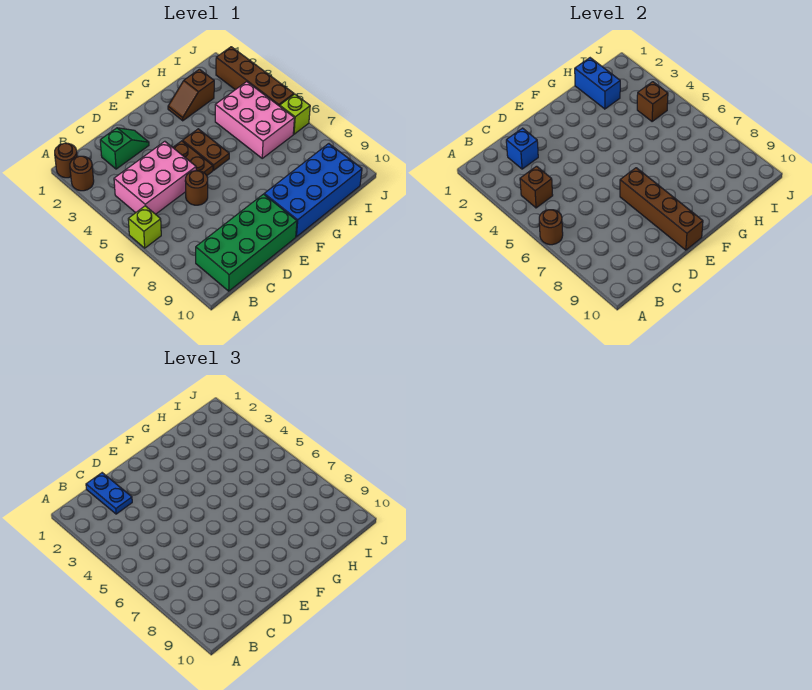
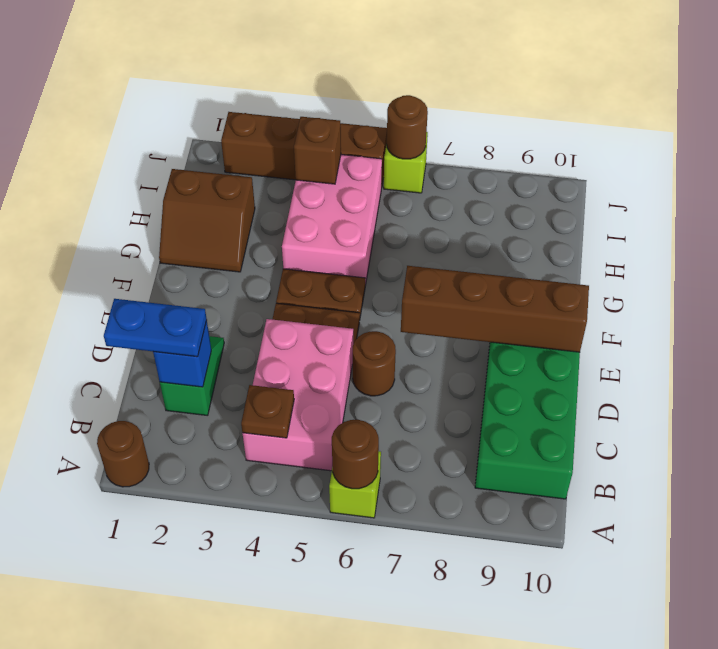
brown 1x1 round brick [70,156,94,191] -> brown 1x1 round brick moved to [387,95,428,159]
brown 1x1 brick [520,166,553,208] -> brown 1x1 plate [241,385,294,438]
blue 2x4 brick [264,144,362,237] -> none
brown 1x2 slope [168,69,214,121] -> brown 2x2 slope [159,169,255,272]
blue 1x2 brick [575,58,620,109] -> none
pink 2x3 brick [215,82,294,158] -> pink 2x3 brick turned to [282,155,382,286]

